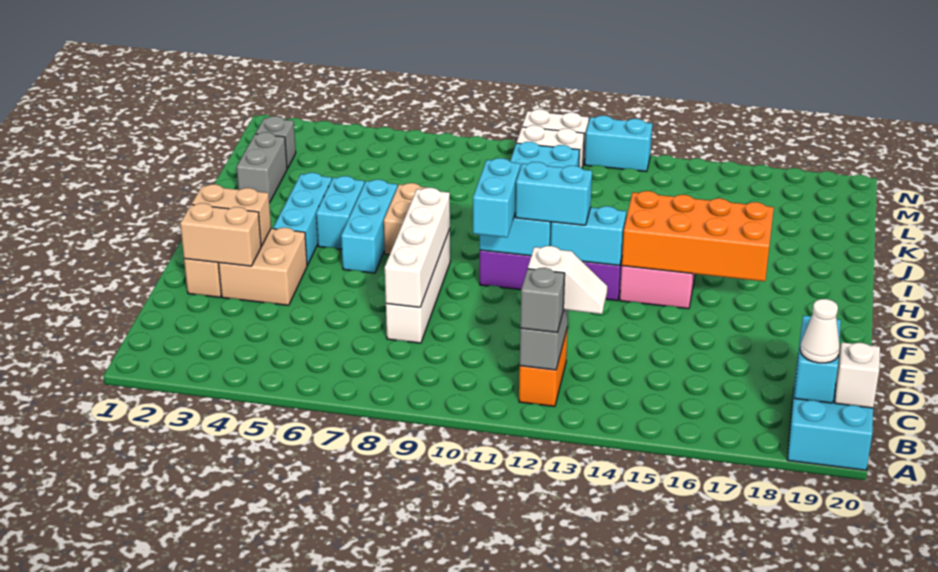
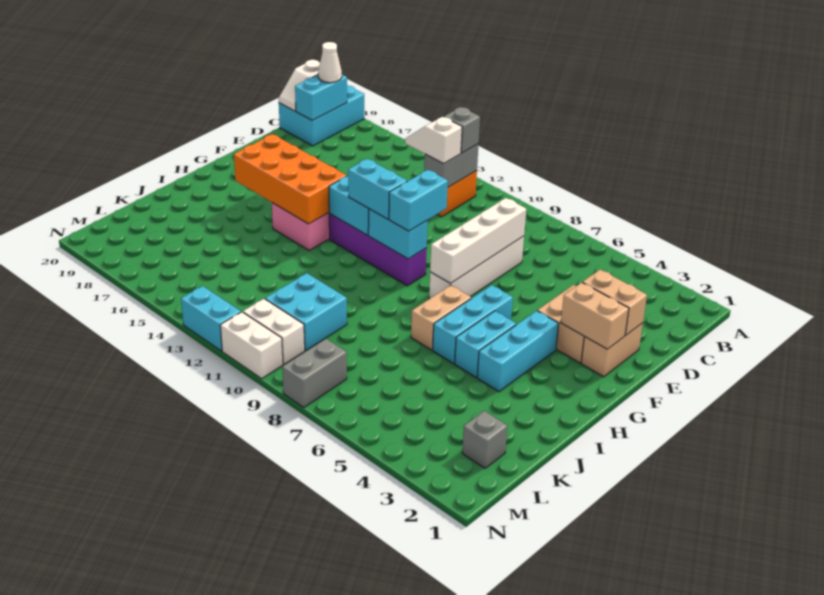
grey 1x2 brick [237,132,287,203] -> grey 1x2 brick moved to [282,339,347,407]

